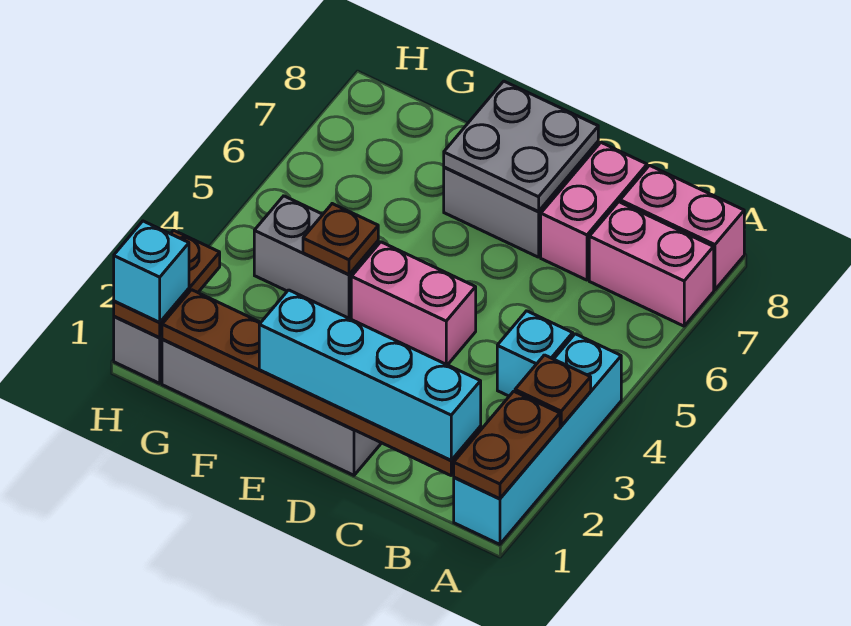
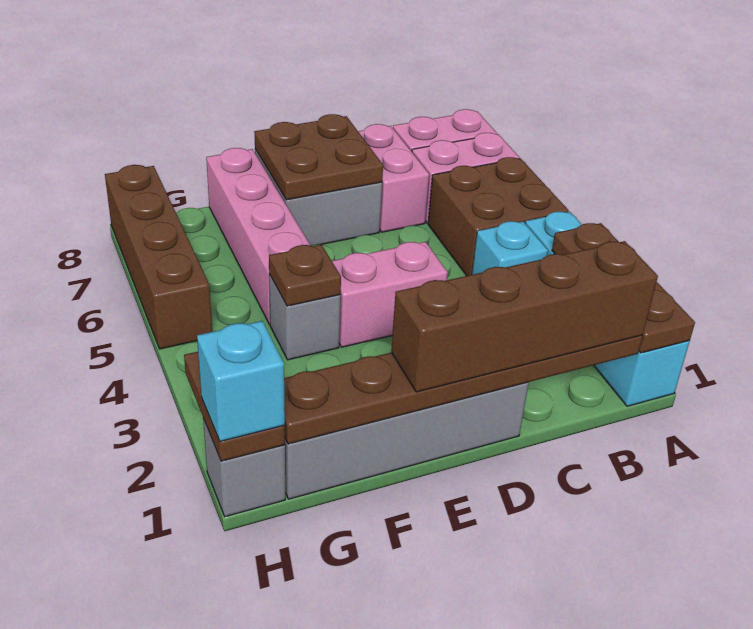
none -> brown 2x2 brick [428,157,569,276]
cyan 1x4 brick [259,290,481,460] -> brown 1x4 brick [391,241,658,392]
grey 2x2 plate [444,81,598,212] -> brown 2x2 plate [254,114,383,200]
grey 1x2 brick [254,196,378,319] -> grey 1x1 brick [269,274,341,360]
none -> pink 1x4 brick [206,148,311,325]
none -> brown 1x4 brick [105,165,212,349]

